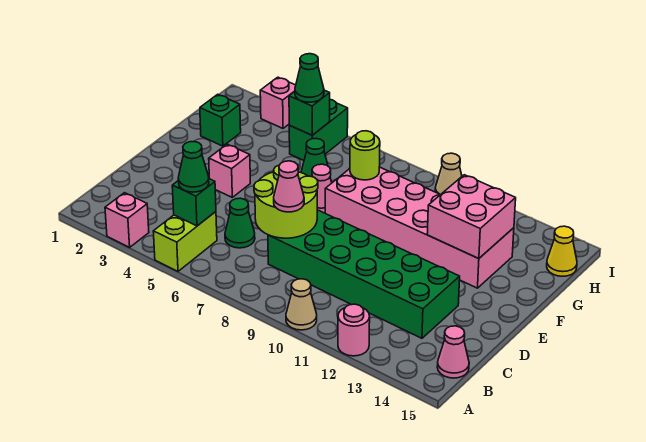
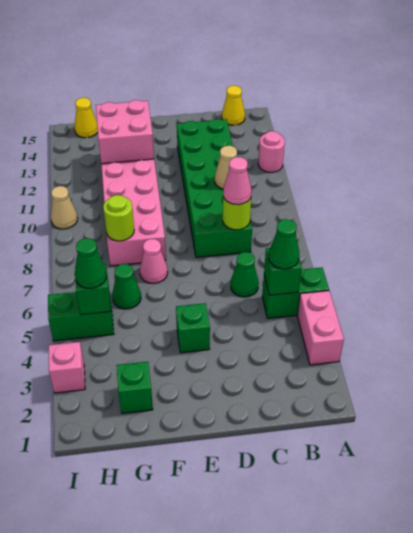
pink 1x1 brick [105,193,149,247] -> pink 1x2 brick [297,291,344,365]
lime 1x2 brick [153,212,217,271] -> green 1x2 brick [262,268,329,318]
tan 1x1 cone [286,279,317,330] -> tan 1x1 cone moved to [215,146,237,189]
pink 1x1 cone [437,326,469,378] -> yellow 1x1 cone [222,86,245,125]
lime 2x2 round brick [254,165,318,238] -> lime 1x1 round brick [223,197,251,230]
pink 1x1 brick [209,144,250,197] -> green 1x1 brick [176,303,210,353]

